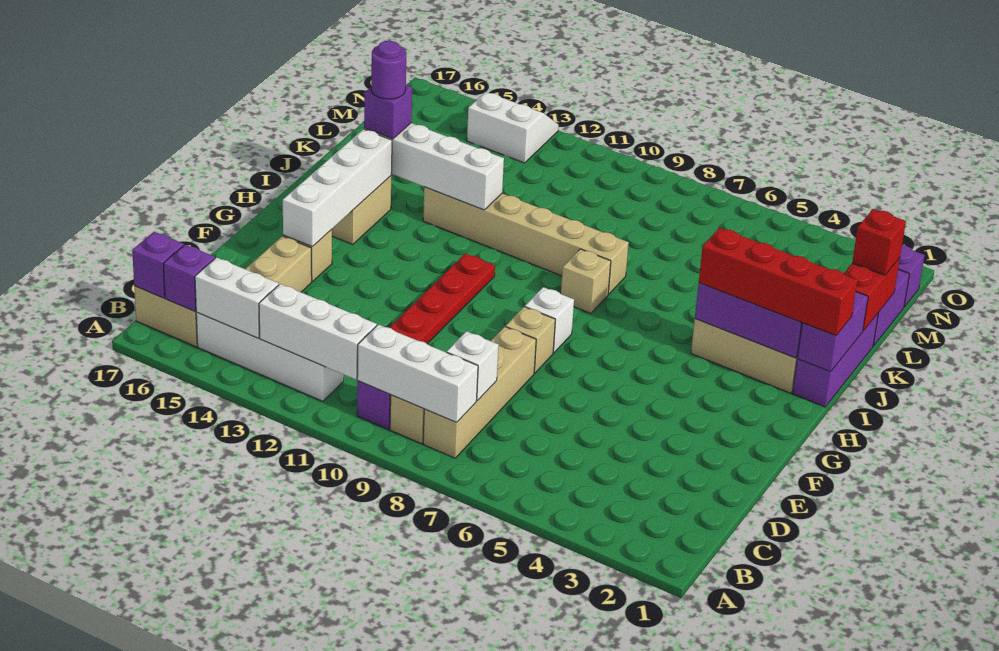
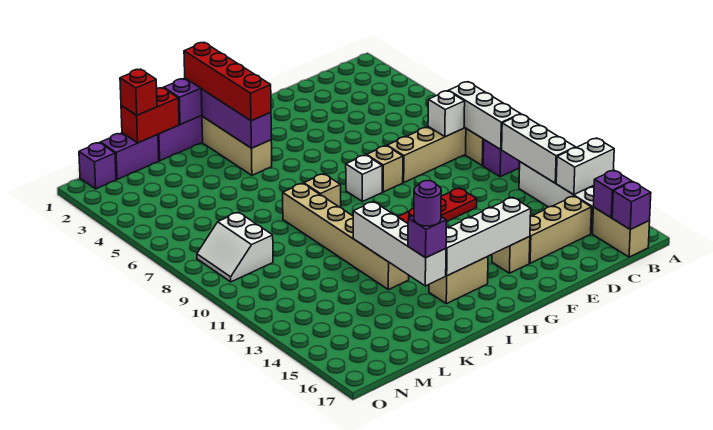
white 1x2 brick [195,257,279,338] -> white 1x2 brick turned to [556,138,614,195]
white 2x2 slope [467,92,559,163] -> white 2x2 slope moved to [197,212,273,282]

